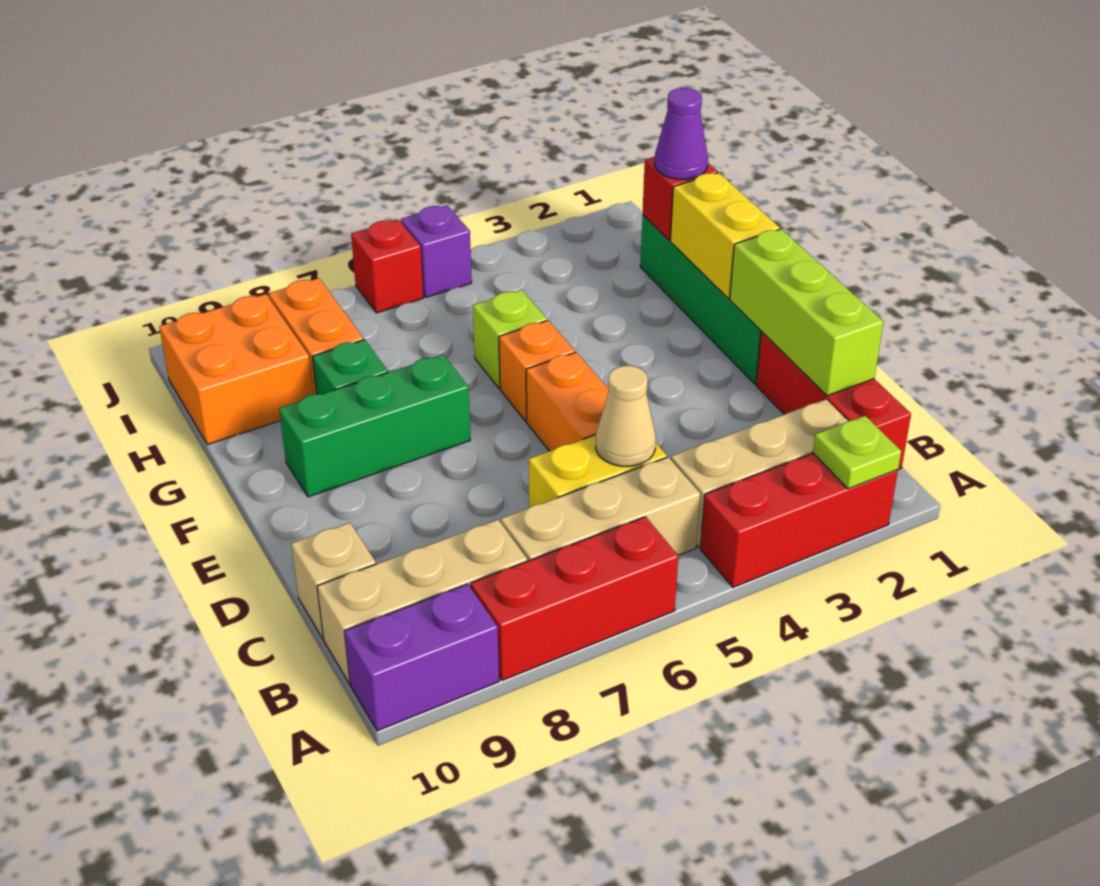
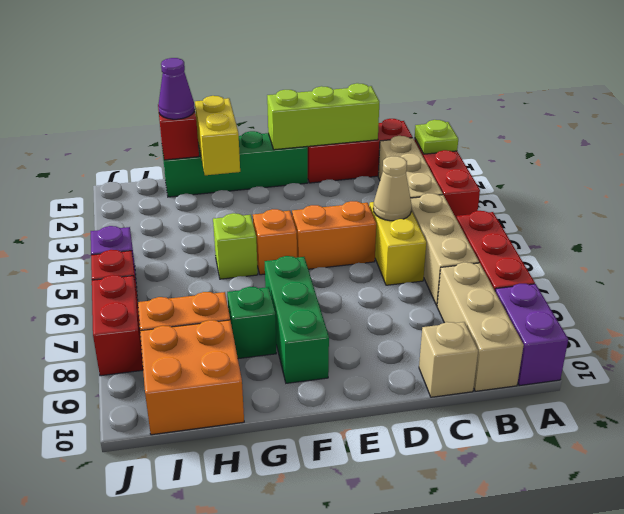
yellow 1x2 brick [670,173,780,299] -> yellow 1x2 brick turned to [195,96,240,175]
none -> red 1x2 brick [92,275,143,376]

